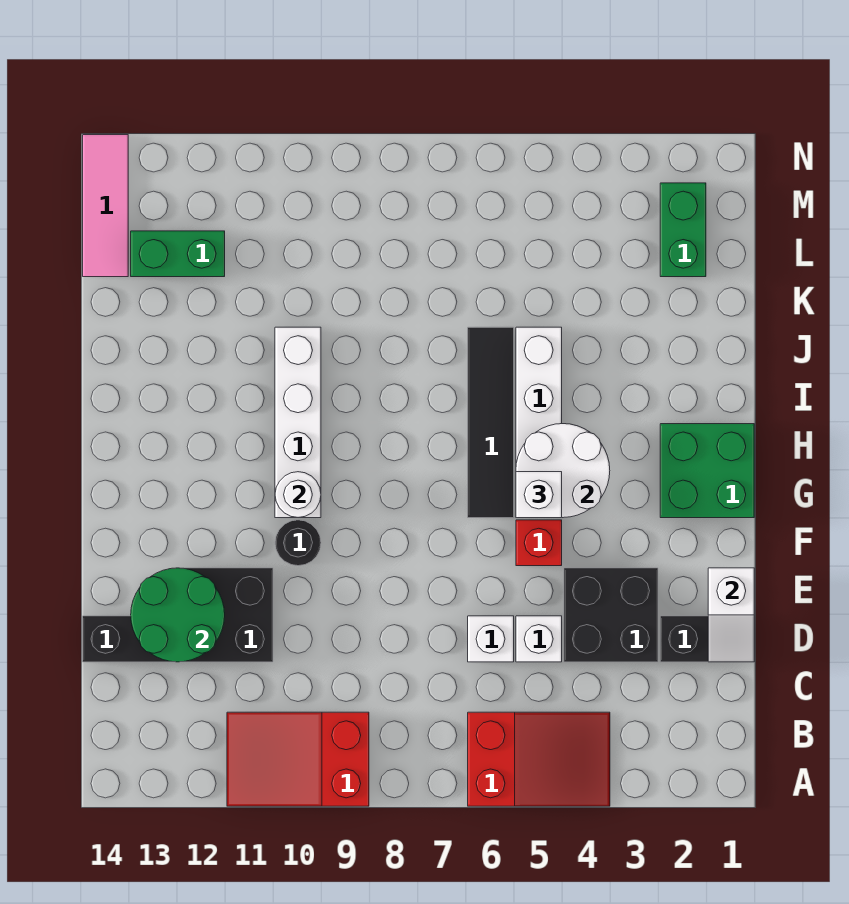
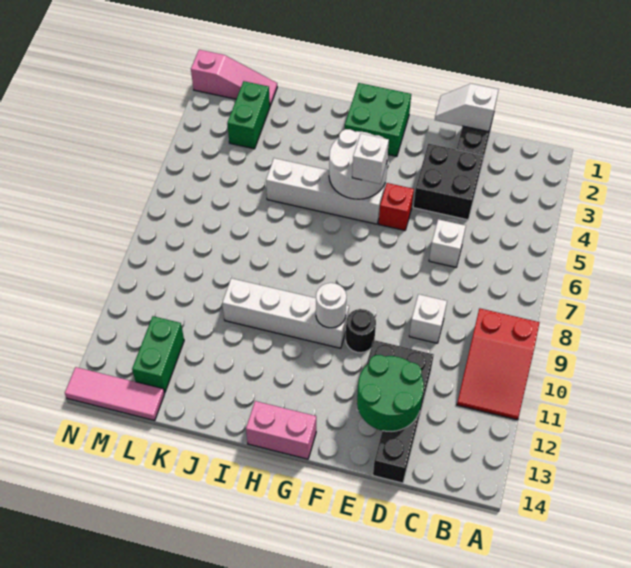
red 2x3 slope [468,712,610,806] -> none
white 1x2 slope [708,568,754,662] -> white 1x2 slope turned to [435,84,499,132]
white 1x1 brick [516,616,562,662] -> white 1x1 brick moved to [409,294,447,343]
black 1x4 tile [468,327,514,518] -> none
none -> pink 1x2 brick [246,401,316,459]
none -> pink 1x3 slope [191,50,277,106]
green 1x2 brick [660,183,706,277] -> green 1x2 brick turned to [227,81,270,149]

